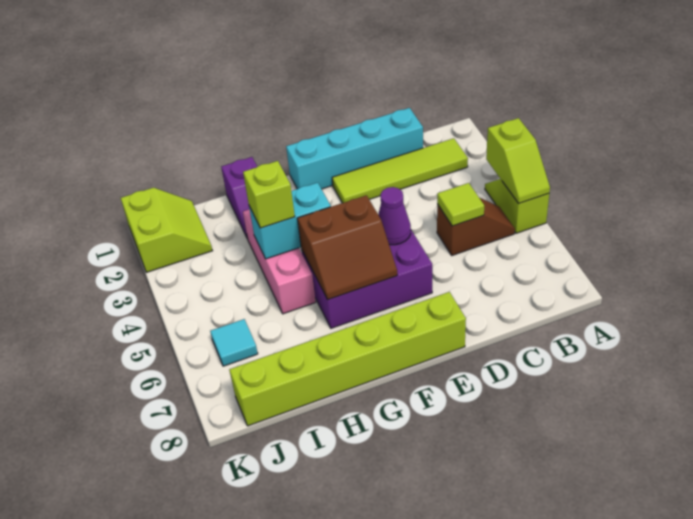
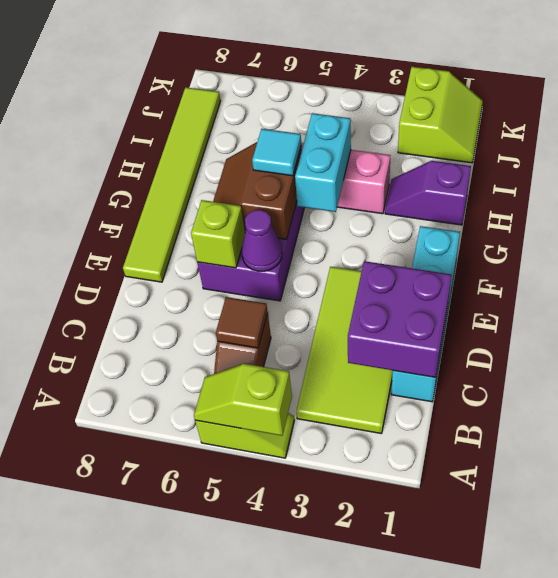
lime 1x4 tile [332,138,468,203] -> lime 2x4 tile [296,267,393,434]
none -> purple 2x2 brick [348,261,452,377]
lime 1x1 tile [437,183,484,226] -> brown 1x1 tile [216,297,268,348]
lime 1x6 brick [229,292,466,426] -> lime 1x6 tile [123,87,220,282]
lime 1x1 brick [243,161,295,228] -> lime 1x1 brick moved to [191,200,245,268]
lime 2x2 slope [121,188,212,272] -> lime 2x2 slope turned to [398,67,483,163]
cyan 1x1 tile [210,319,258,366] -> cyan 1x1 tile moved to [252,129,301,176]

